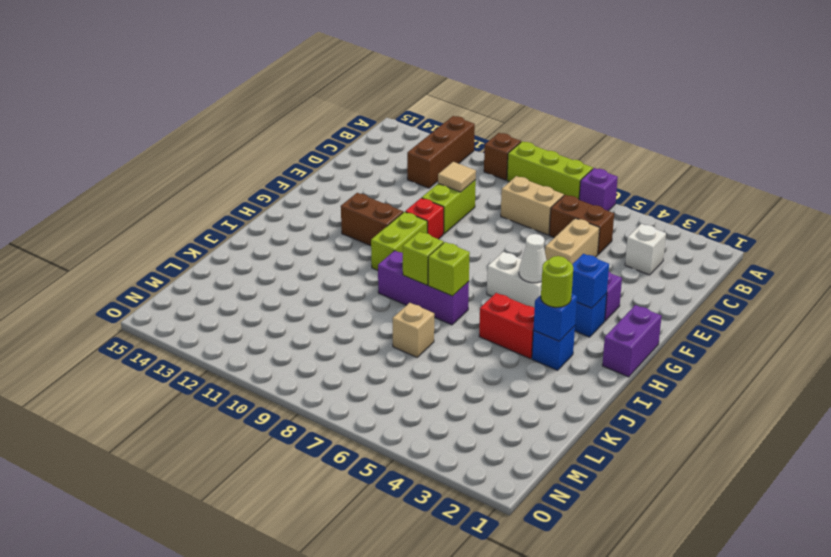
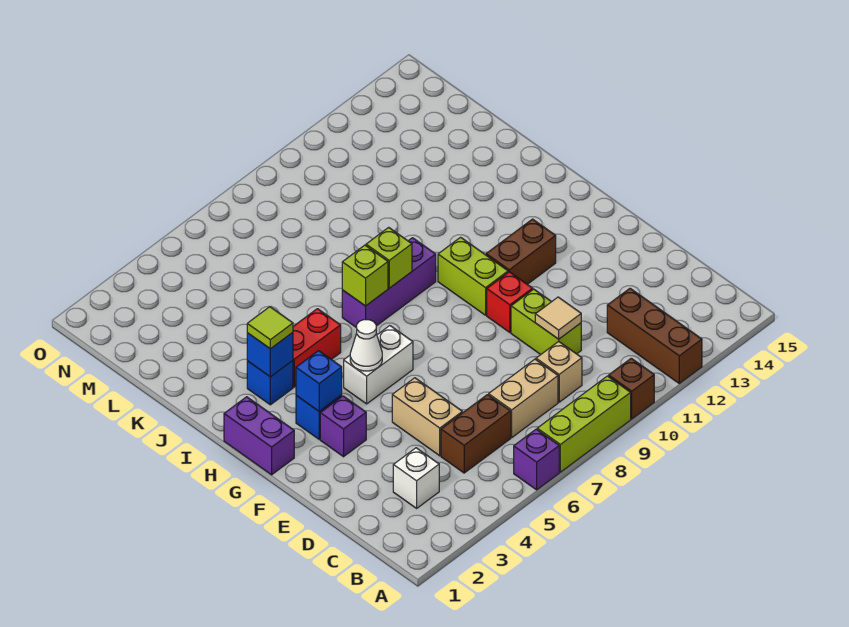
lime 1x1 round brick [541,256,573,307] -> lime 1x1 tile [247,307,293,349]
tan 1x1 brick [393,303,434,357] -> tan 1x1 brick moved to [536,341,582,402]

